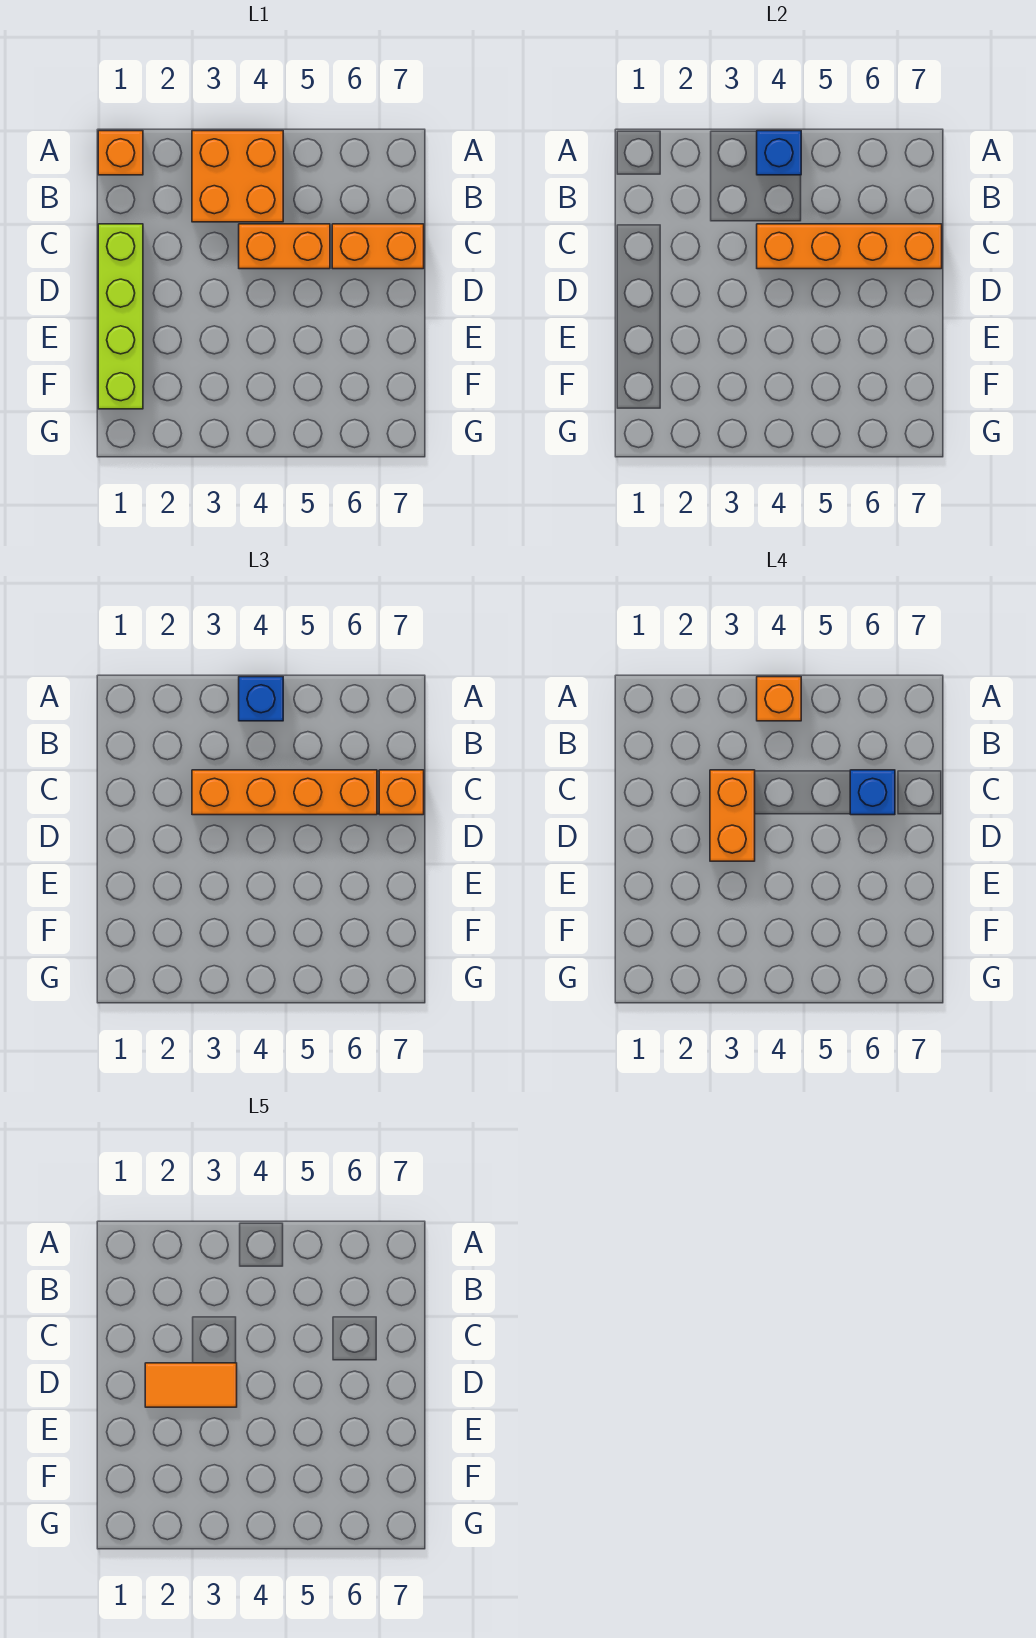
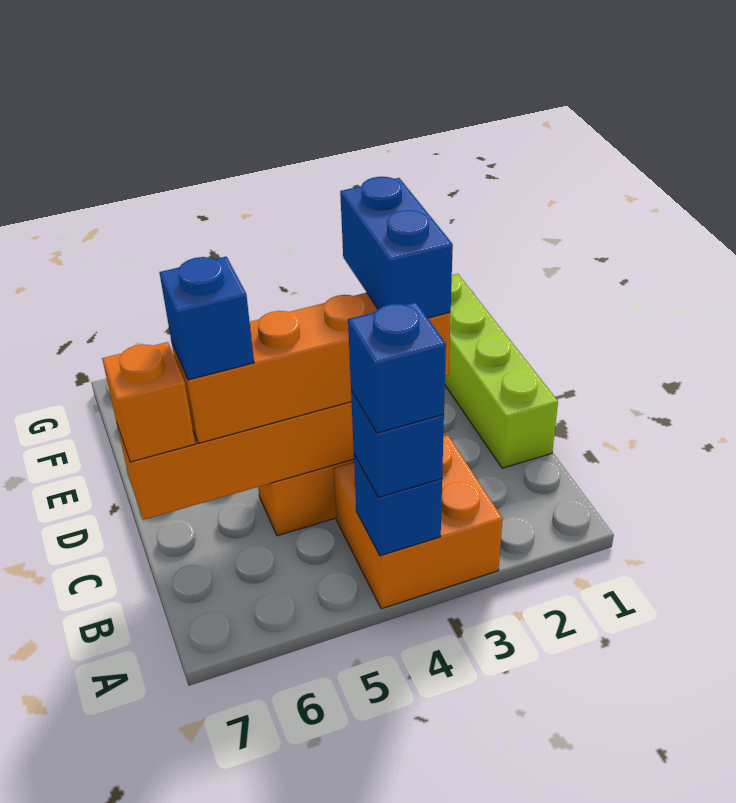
orange 1x1 brick [98,131,143,175] -> none
orange 1x1 brick [757,677,801,721] -> blue 1x1 brick [348,302,446,433]
orange 1x2 brick [710,770,755,861] -> blue 1x2 brick [340,177,453,318]
orange 1x2 brick [332,224,424,269] -> none
orange 1x2 tile [145,1363,237,1407] -> none

